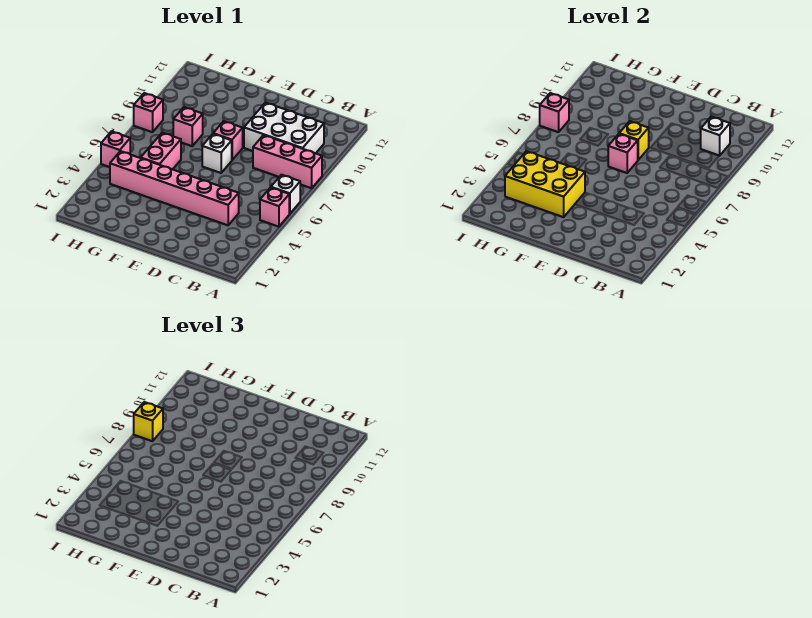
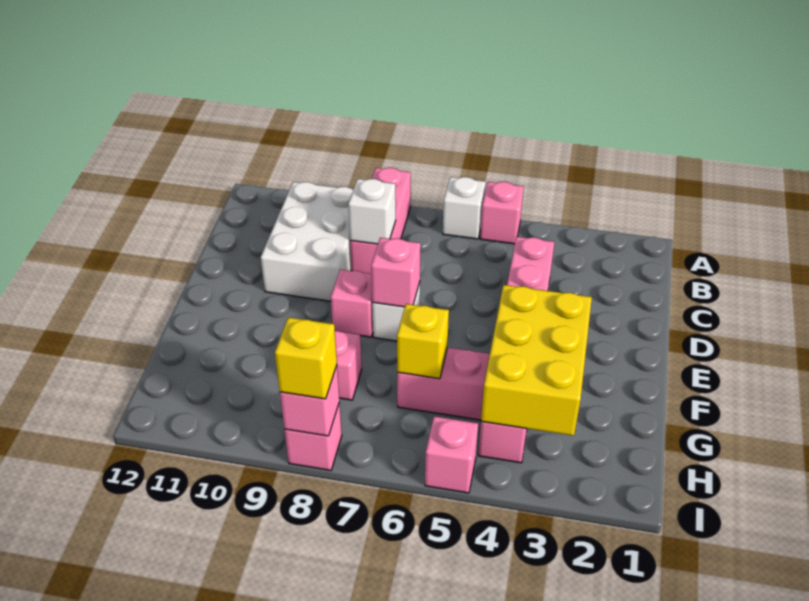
white 1x1 brick [701,117,730,156] -> white 1x1 brick moved to [348,179,396,244]
yellow 1x1 brick [619,121,649,160] -> yellow 1x1 brick moved to [397,304,449,379]

